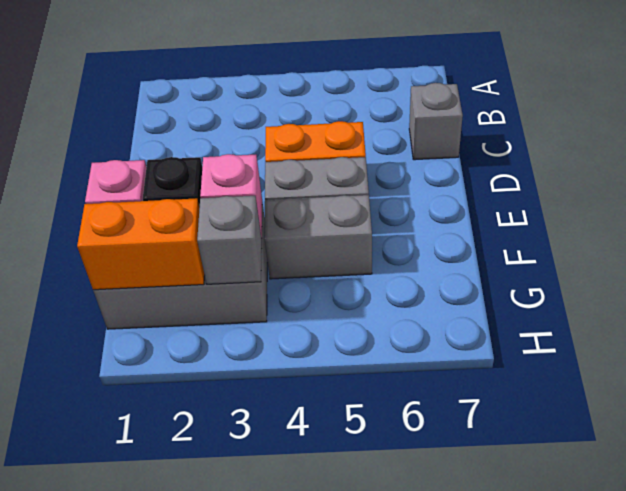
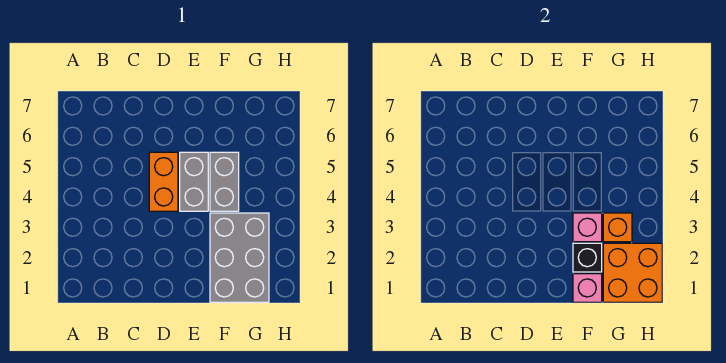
grey 1x1 brick [409,83,463,160] -> none
orange 1x2 brick [77,198,205,290] -> orange 2x2 brick [603,243,662,302]
grey 1x1 brick [197,196,262,284] -> orange 1x1 brick [603,213,632,242]

